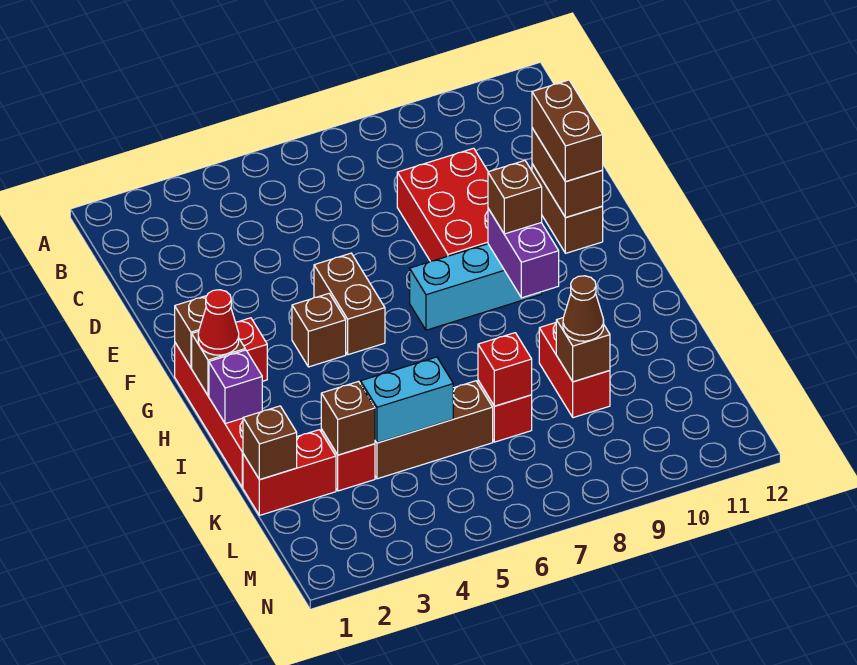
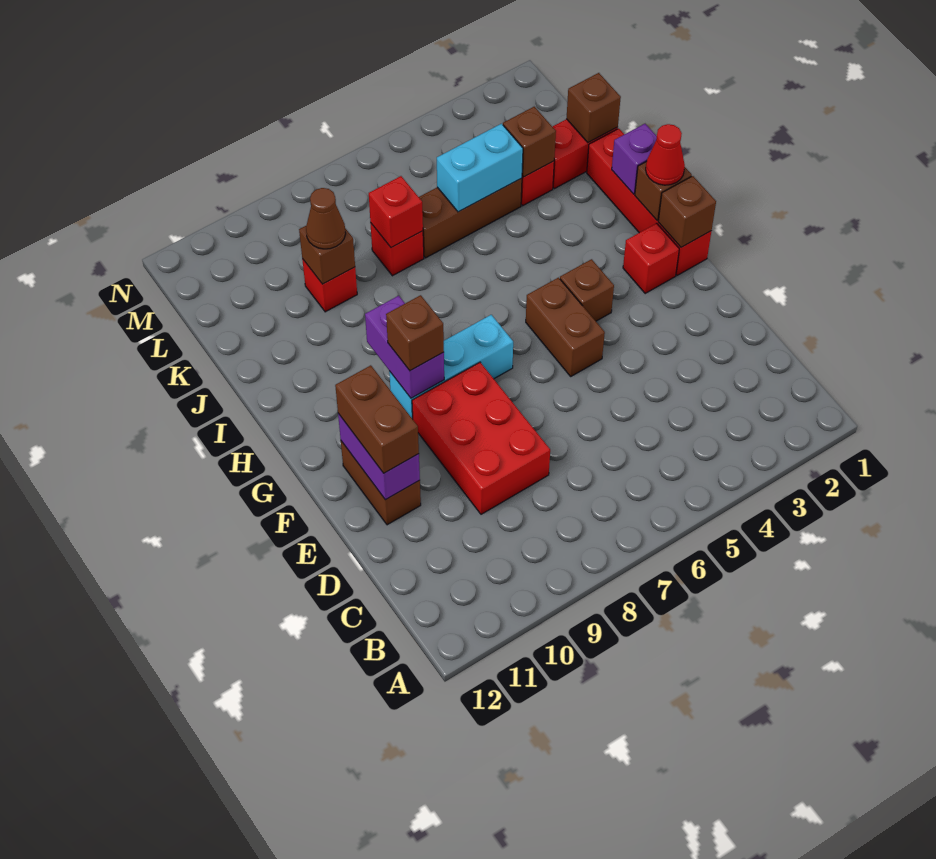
brown 1x2 brick [532,128,603,218] -> purple 1x2 brick [338,413,420,500]
red 1x2 brick [539,323,610,418] -> red 1x1 brick [302,259,357,312]

